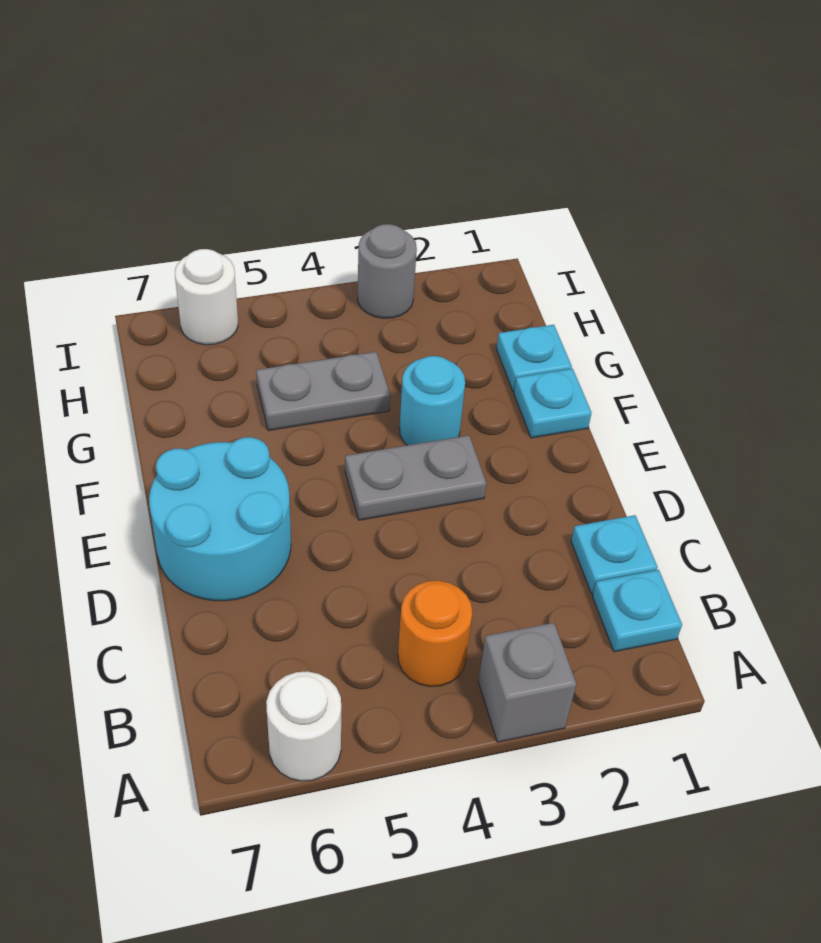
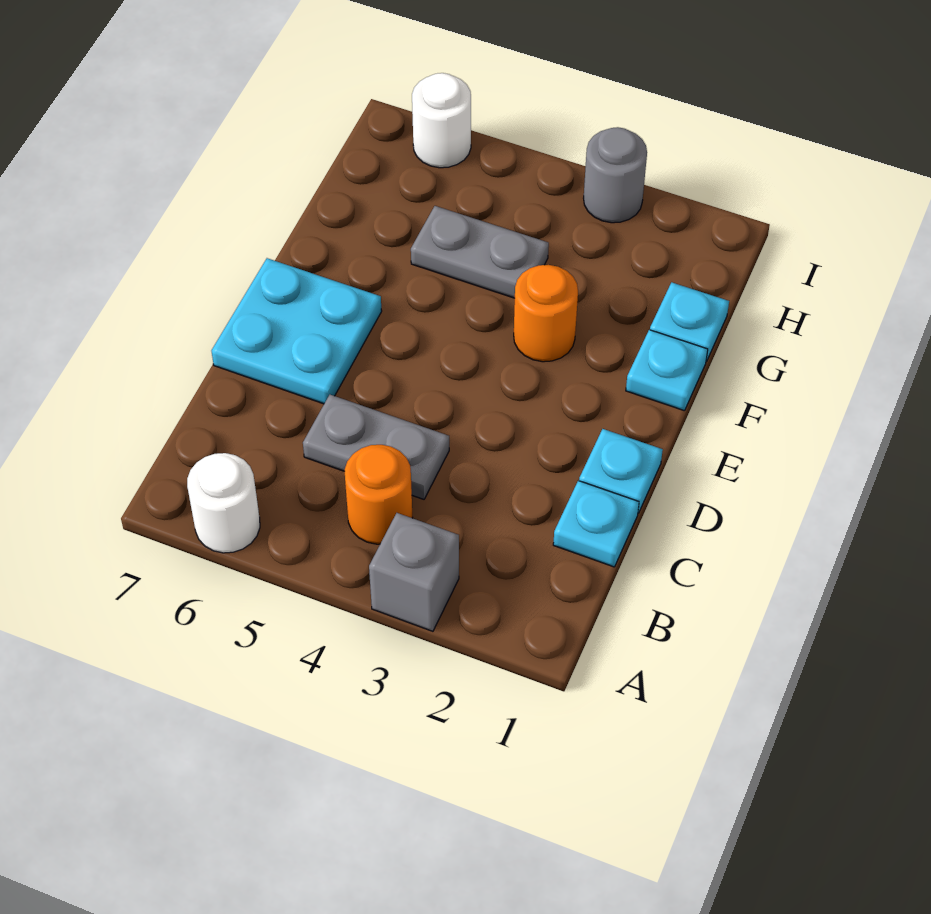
cyan 1x1 plate [592,570,682,652] -> cyan 1x1 plate moved to [579,429,663,513]
cyan 2x2 round brick [149,437,291,601] -> cyan 2x2 plate [212,258,382,404]
grey 1x2 plate [345,435,486,520] -> grey 1x2 plate moved to [303,395,449,499]
cyan 1x1 round brick [399,356,465,445] -> orange 1x1 round brick [514,265,578,362]

